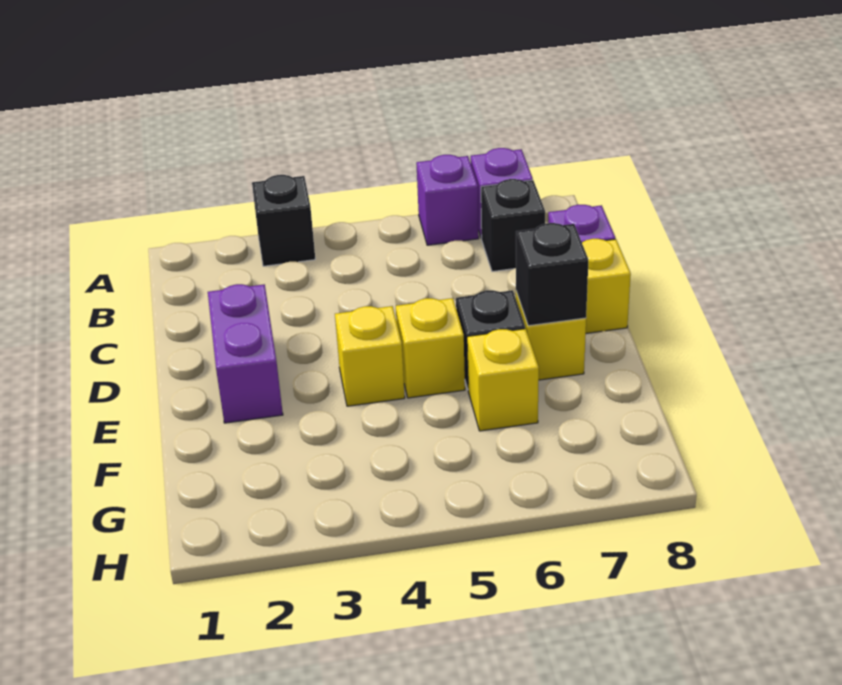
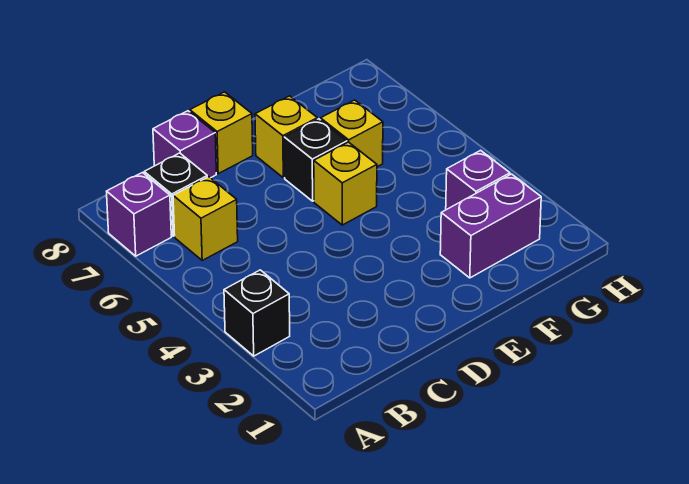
purple 1x1 brick [416,155,479,245] -> purple 1x1 brick moved to [446,150,510,210]
purple 1x2 brick [208,284,283,423] -> purple 1x2 brick moved to [440,174,541,278]
yellow 1x1 brick [335,306,405,406] -> yellow 1x1 brick moved to [173,177,238,260]
black 1x1 brick [516,223,588,326] -> none

